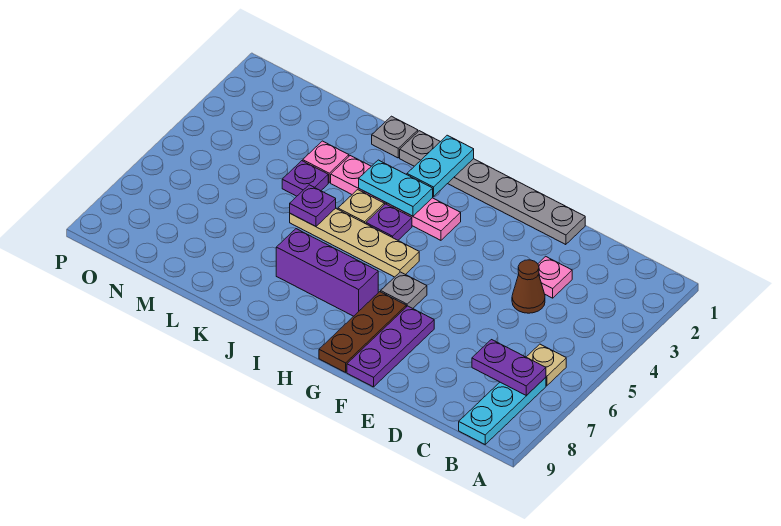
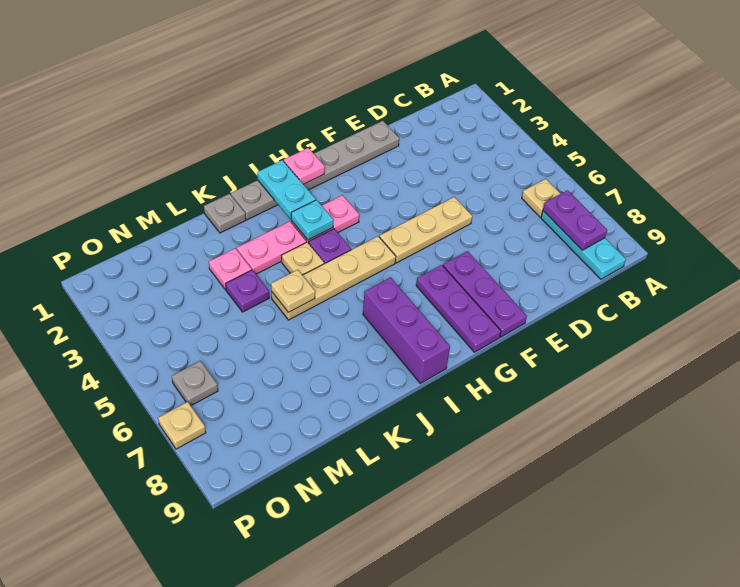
purple 1x2 plate [472,340,546,396] -> purple 1x2 plate turned to [543,190,607,250]
pink 1x1 plate [538,257,572,298] -> pink 1x1 plate moved to [284,148,325,184]
brown 1x1 cone [512,260,545,313] -> none
none -> tan 1x3 plate [379,197,472,263]
grey 1x1 plate [381,272,427,308] -> grey 1x1 plate moved to [172,361,218,406]
brown 1x3 plate [319,292,406,372] -> purple 1x3 plate [416,265,501,352]
purple 1x3 brick [276,229,378,316] -> purple 1x3 brick turned to [363,277,450,383]
cyan 1x2 plate [359,160,433,216] -> cyan 1x1 plate [291,200,333,240]
purple 1x1 plate [290,185,336,227] -> tan 1x1 plate [271,270,315,312]
none -> tan 1x1 plate [158,402,206,449]

